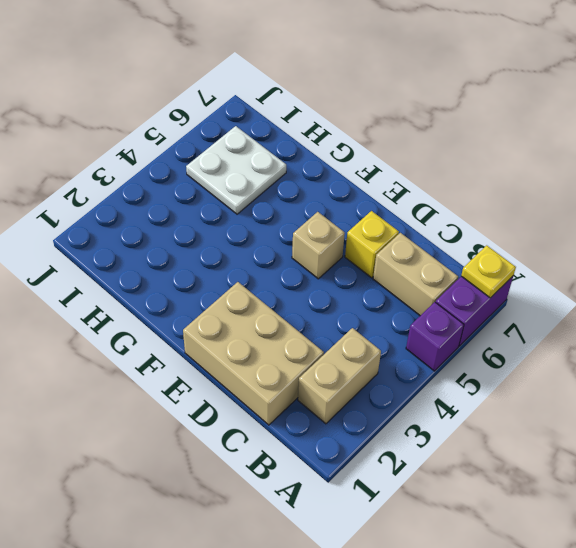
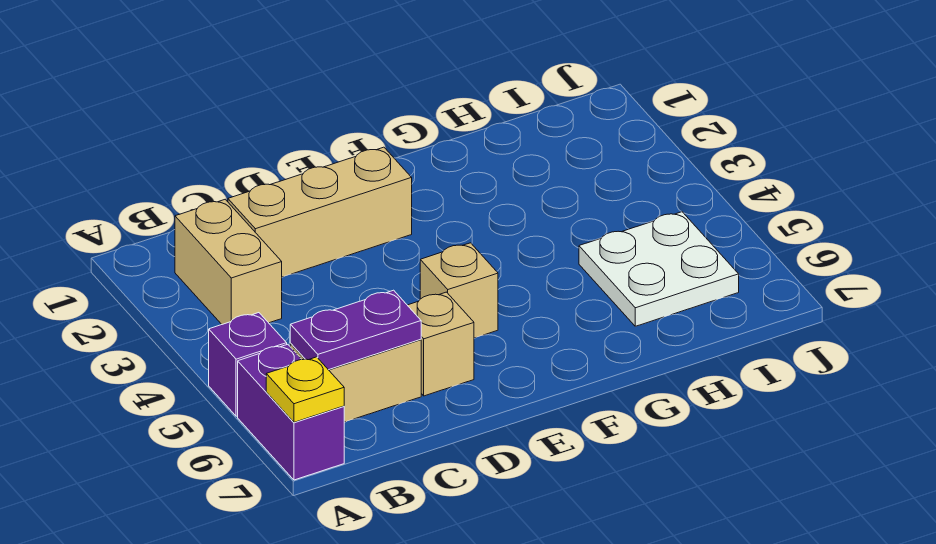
none -> purple 1x2 plate [290,290,421,370]
tan 2x3 brick [183,282,324,425] -> tan 1x3 brick [228,147,412,277]
yellow 1x1 brick [345,211,399,278] -> tan 1x1 brick [408,292,474,396]

